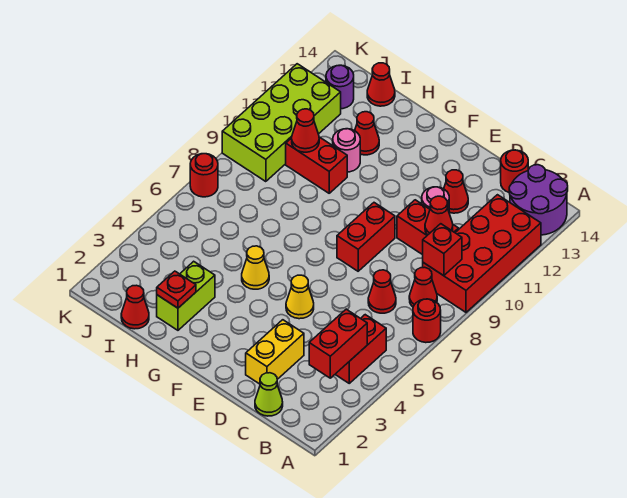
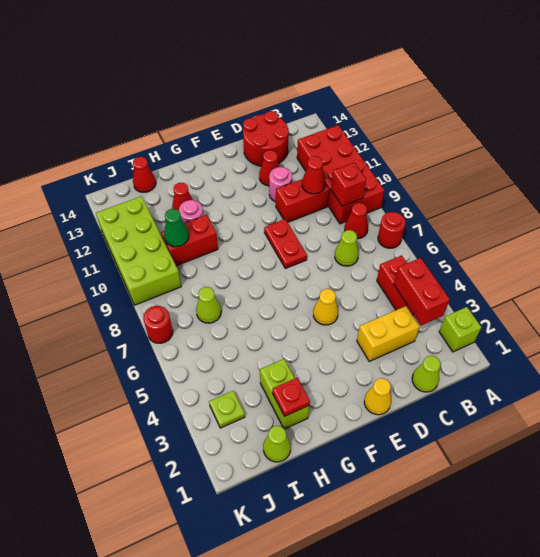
none -> lime 1x1 brick [439,307,481,352]
purple 2x2 round brick [509,165,568,235] -> none
red 1x1 cone [368,270,396,313] -> lime 1x1 cone [335,230,359,266]
red 1x1 round brick [501,150,528,192] -> red 2x2 round brick [243,111,289,166]
yellow 1x2 brick [246,320,304,384] -> yellow 1x2 brick turned to [357,306,420,361]
red 1x2 brick [337,203,395,271] -> red 1x2 plate [264,219,307,269]
yellow 1x1 cone [242,246,269,289] -> yellow 1x1 cone moved to [364,378,391,415]
red 1x1 cone [121,285,149,329] -> lime 1x1 cone [263,426,291,462]
none -> lime 1x1 cone [196,287,221,323]
red 1x1 cone [292,109,319,152] -> green 1x1 cone [164,209,189,247]
none -> lime 1x1 plate [209,391,245,428]
purple 1x1 round brick [326,65,354,109] -> none

